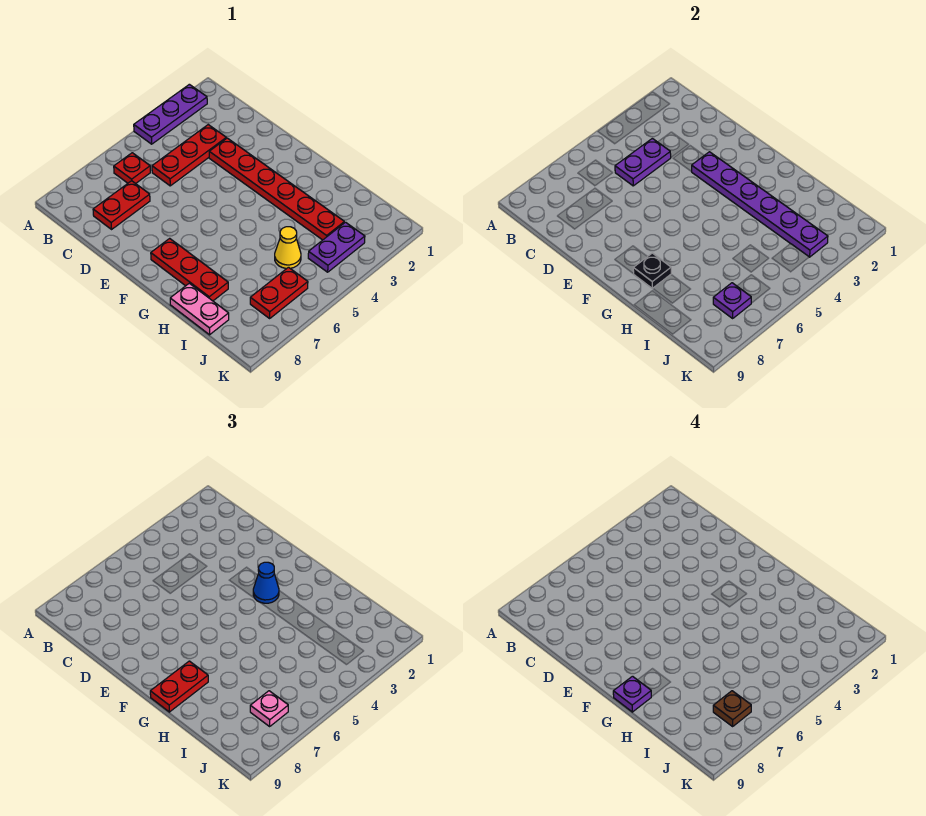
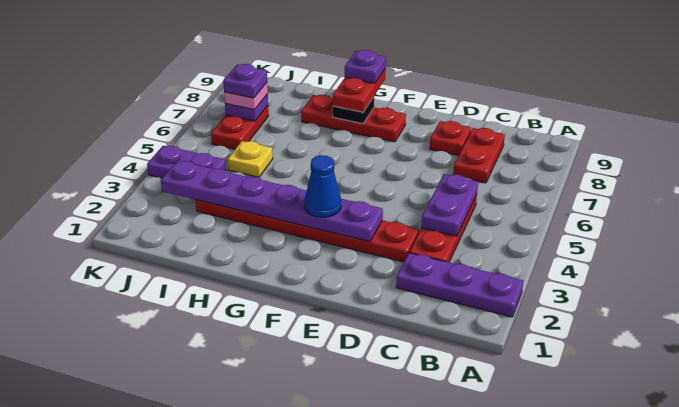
purple 1x3 plate [134,84,207,144] -> purple 1x3 plate turned to [396,253,523,317]
red 1x1 plate [114,153,150,184] -> red 1x1 plate moved to [430,121,471,156]
pink 1x2 plate [170,283,229,335] -> none
yellow 1x1 cone [275,227,301,268] -> yellow 1x1 plate [228,141,273,177]
purple 1x2 plate [308,222,365,272] -> purple 1x2 plate turned to [147,146,226,178]
brown 1x1 plate [713,691,751,726] -> purple 1x1 plate [223,64,267,98]

